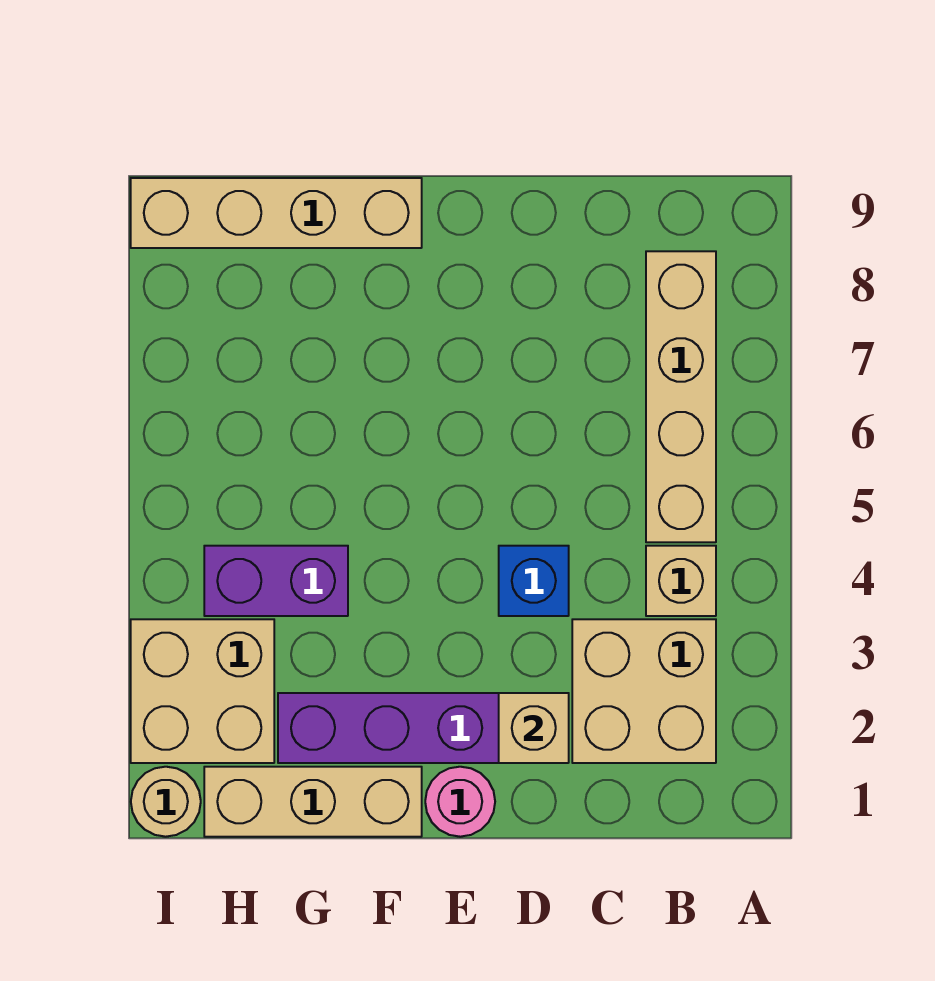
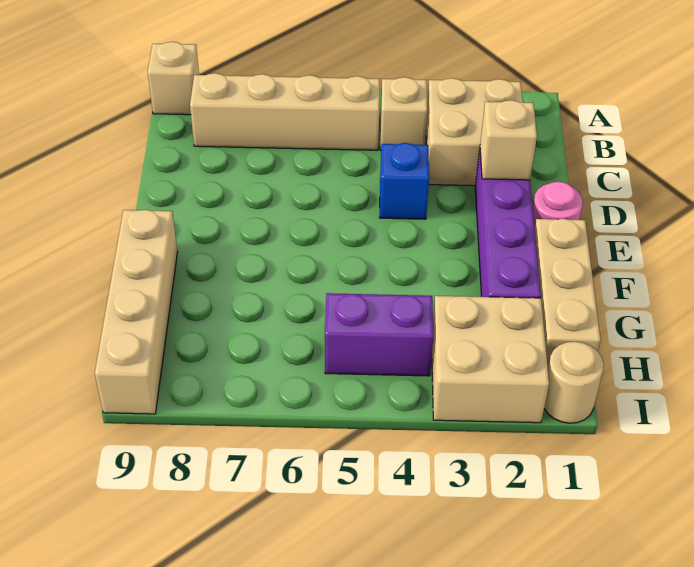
none -> tan 1x1 brick [148,42,199,115]
purple 1x2 brick [204,546,348,616] -> purple 1x2 brick turned to [325,293,433,376]

